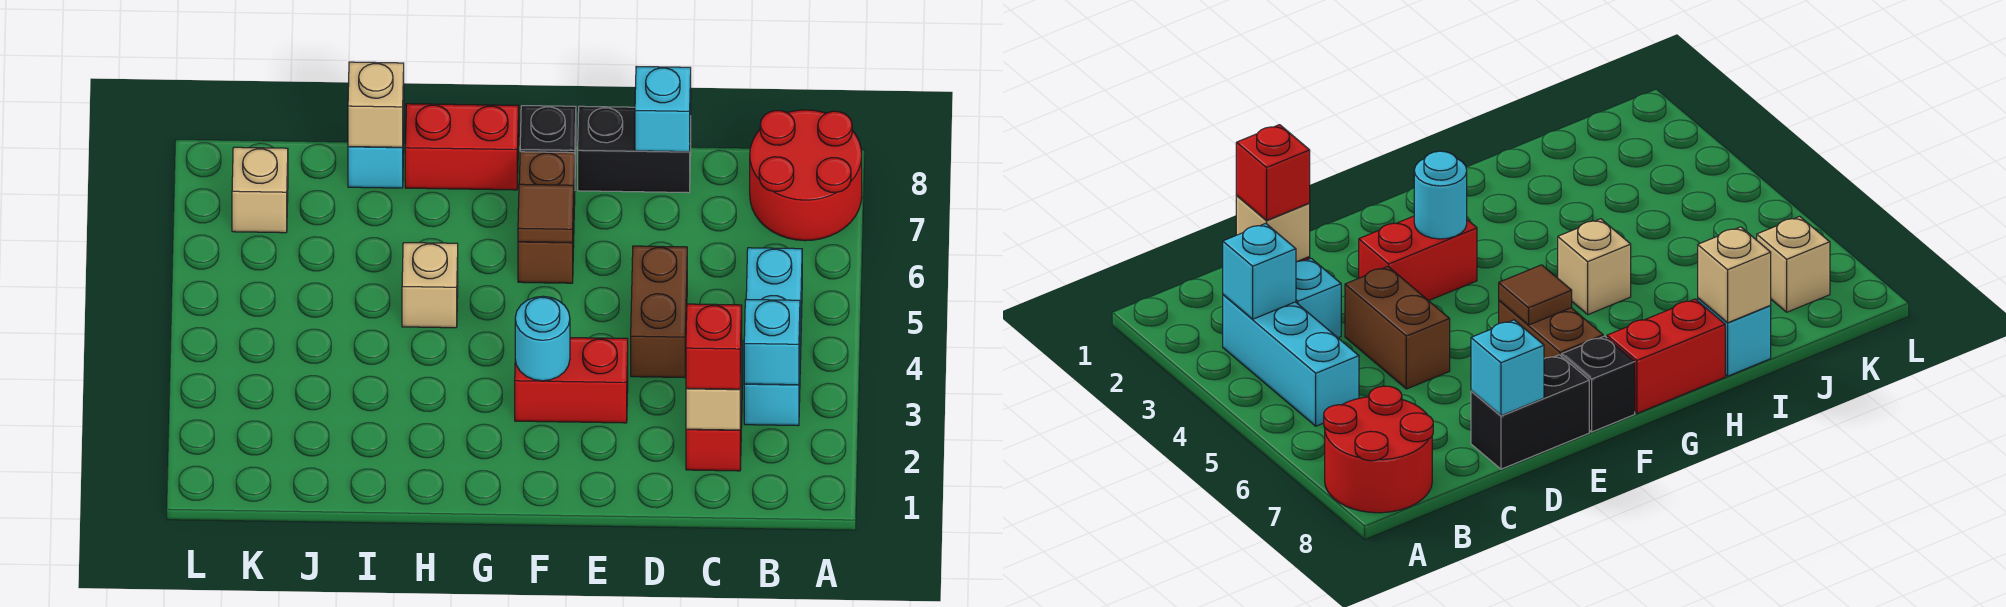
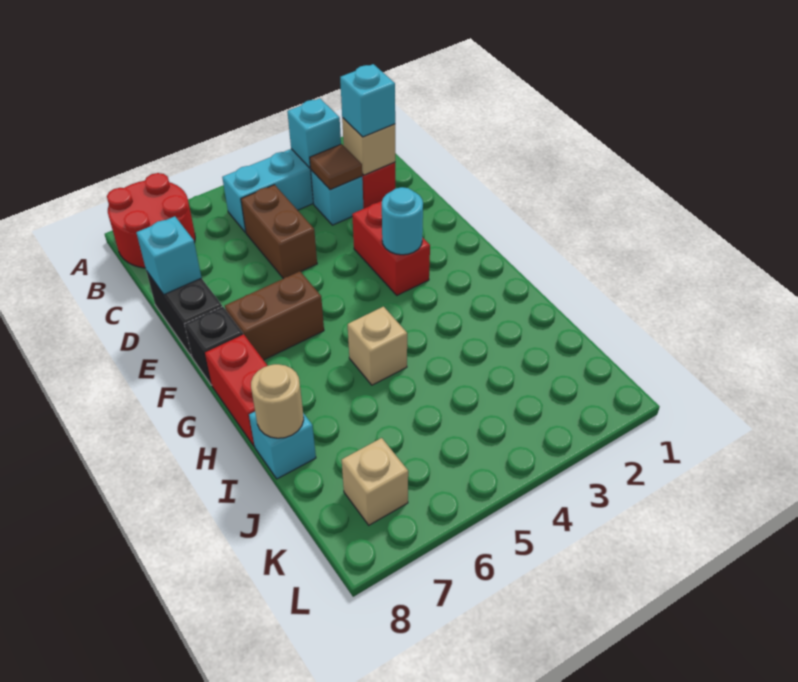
red 1x1 brick [686,304,742,389] -> cyan 1x1 brick [340,64,395,137]
brown 1x2 brick [631,246,687,378] -> brown 1x2 brick turned to [241,185,317,279]
brown 1x1 tile [518,184,574,242] -> brown 1x1 tile moved to [310,144,362,190]
tan 1x1 brick [348,62,404,147] -> tan 1x1 round brick [251,364,304,438]

